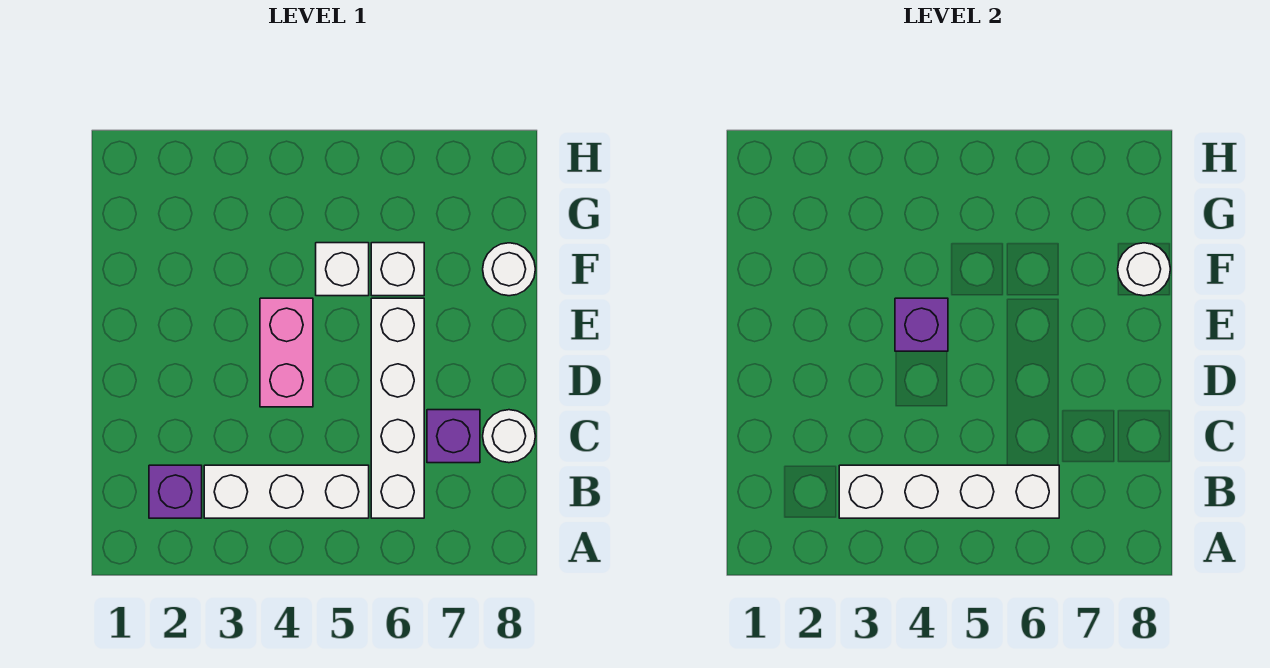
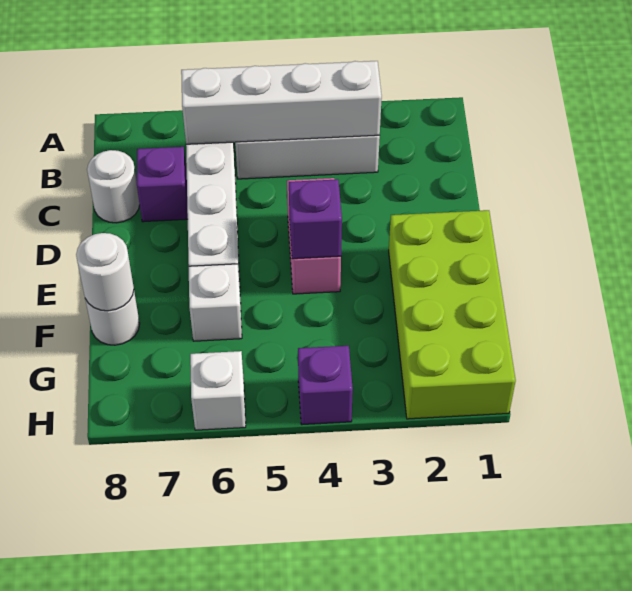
purple 1x1 brick [149,465,202,518] -> purple 1x1 brick moved to [298,346,353,424]
none -> lime 2x4 brick [389,210,516,419]
white 1x1 brick [316,243,369,296] -> white 1x1 brick moved to [190,351,246,430]

